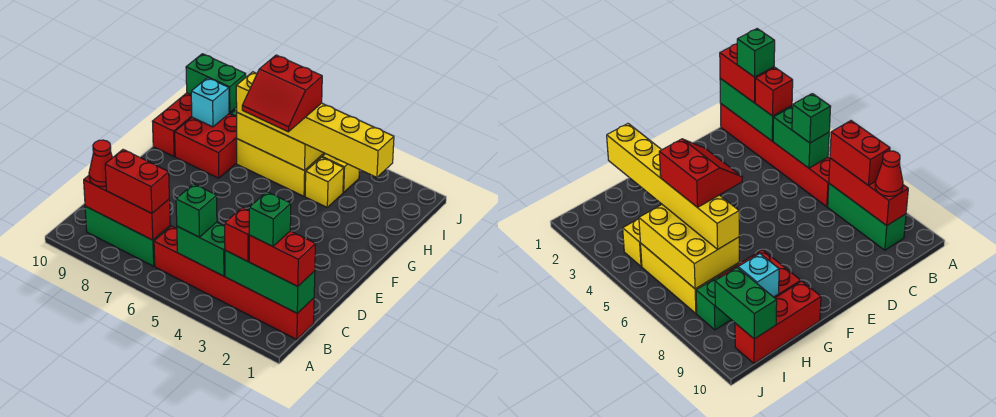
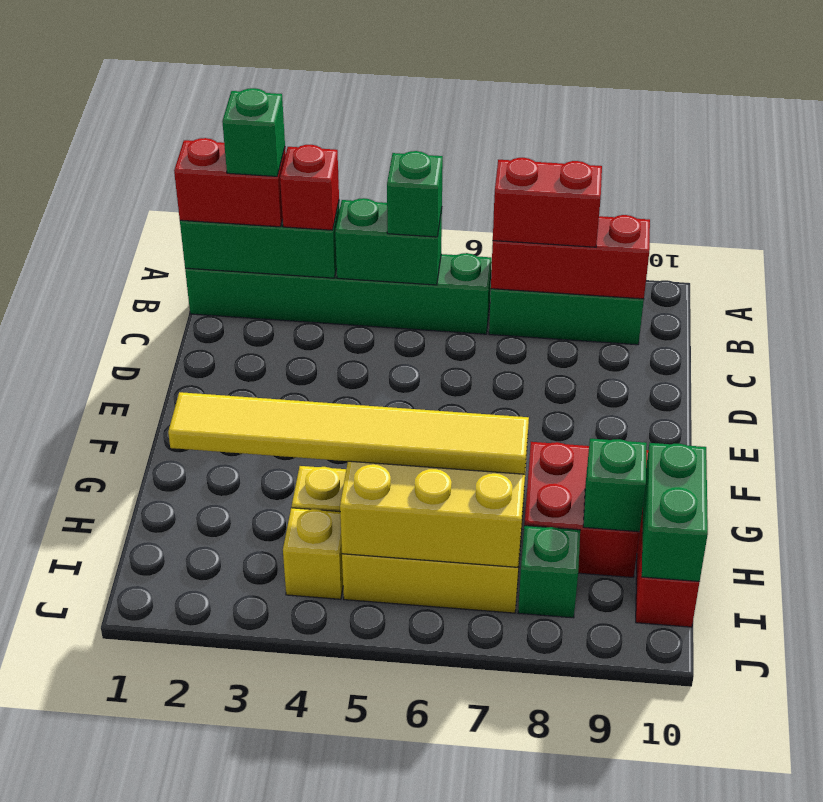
red 1x6 brick [154,226,314,340] -> green 1x6 brick [185,253,492,334]
red 1x1 cone [89,140,112,187] -> none
red 2x2 slope [242,55,322,132] -> none
yellow 1x6 brick [236,72,394,177] -> yellow 1x6 tile [168,392,529,474]
cyan 1x1 brick [191,78,229,127] -> green 1x1 brick [583,439,647,532]
green 1x2 brick [186,54,246,113] -> green 1x2 brick turned to [642,443,708,581]

